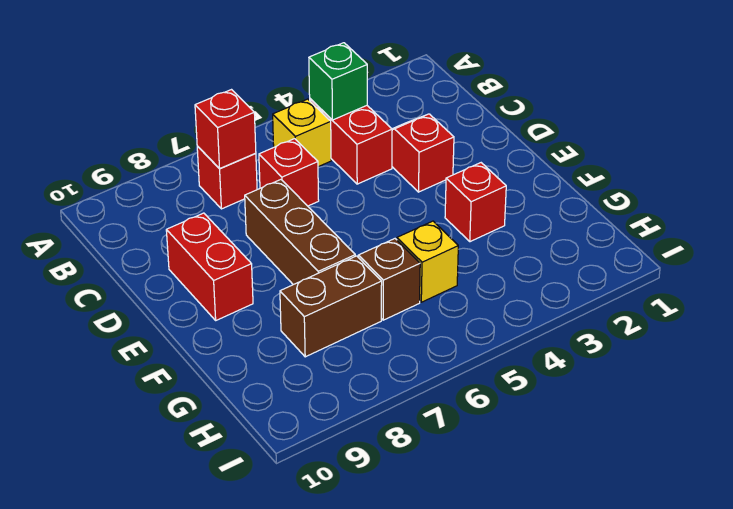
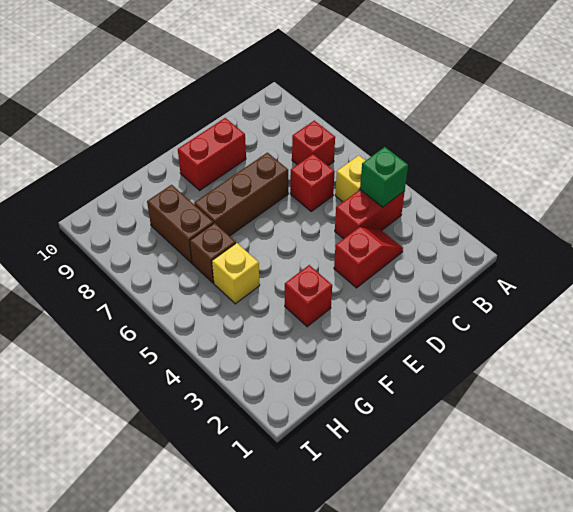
red 1x1 brick [195,90,256,169] -> none

